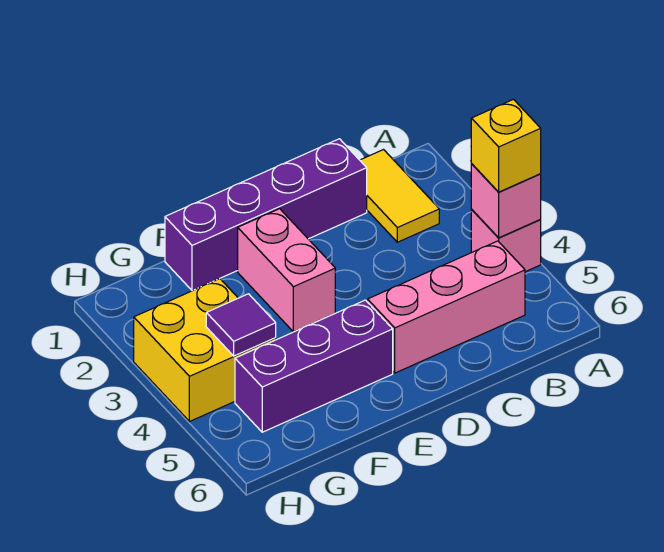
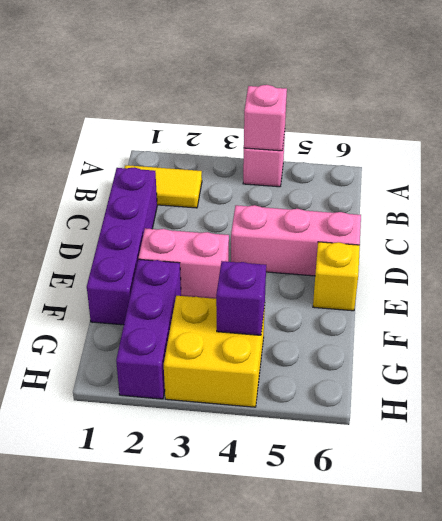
yellow 1x1 brick [471,99,541,192] -> yellow 1x1 brick moved to [313,242,360,311]
pink 1x3 brick [368,241,525,373] -> pink 1x3 brick turned to [231,205,361,276]
purple 1x3 brick [235,300,393,432] -> purple 1x3 brick moved to [116,259,181,399]
purple 1x1 tile [206,294,276,356] -> purple 1x1 brick [216,261,266,335]

